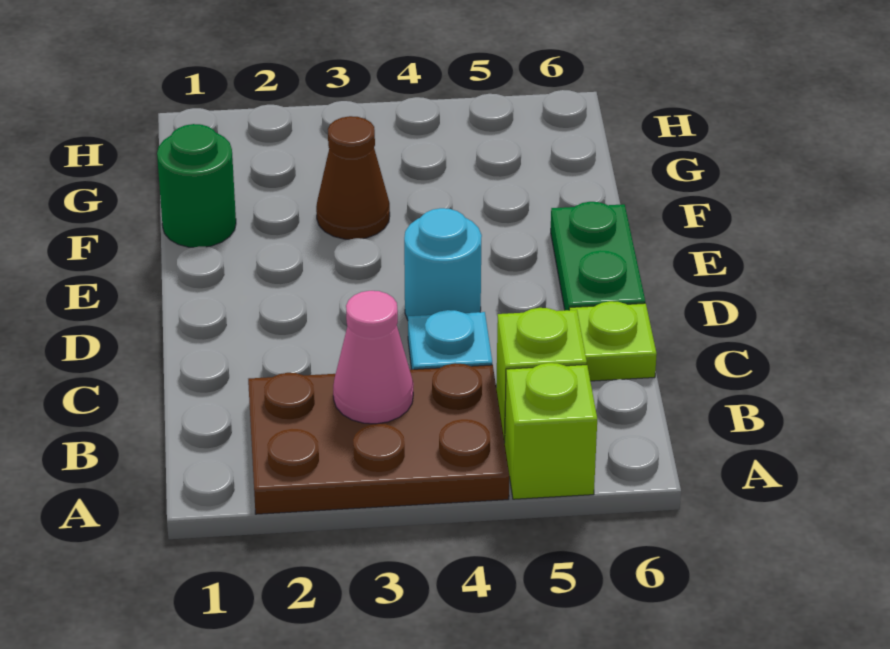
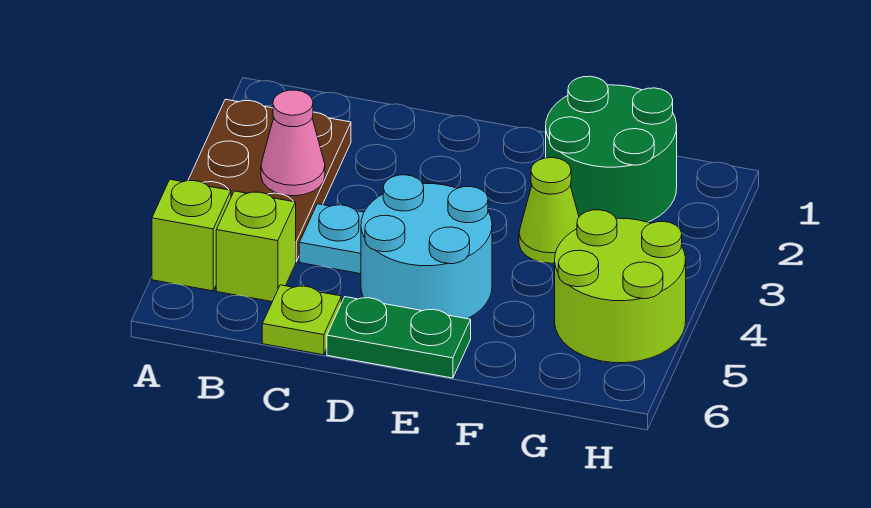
cyan 1x1 round brick [404,208,482,320] -> cyan 2x2 round brick [361,175,492,319]
green 1x1 round brick [157,124,236,247] -> green 2x2 round brick [546,76,677,222]
brown 1x1 cone [316,116,390,239] -> lime 1x1 cone [519,158,579,263]
none -> lime 2x2 round brick [555,210,686,363]

